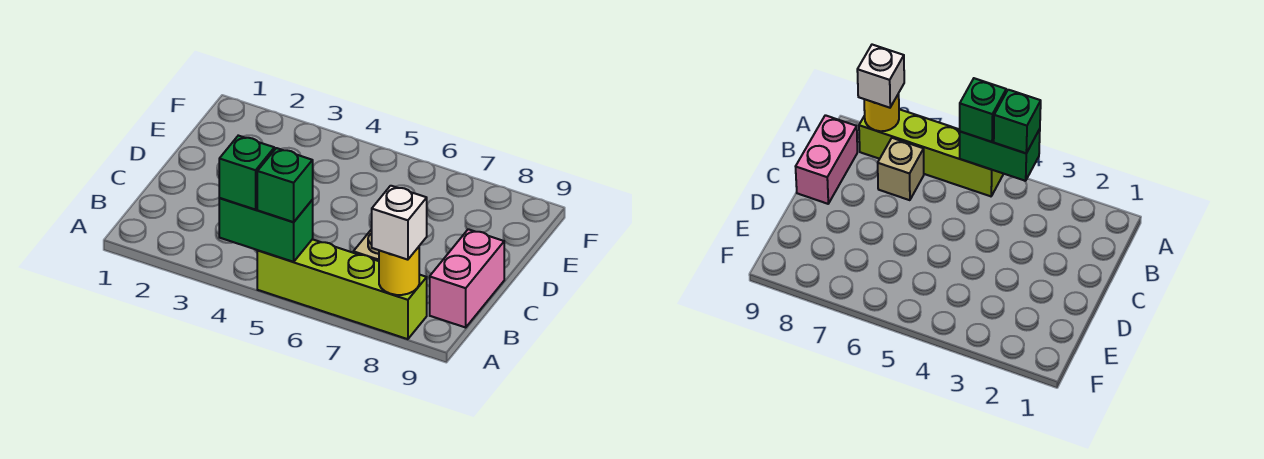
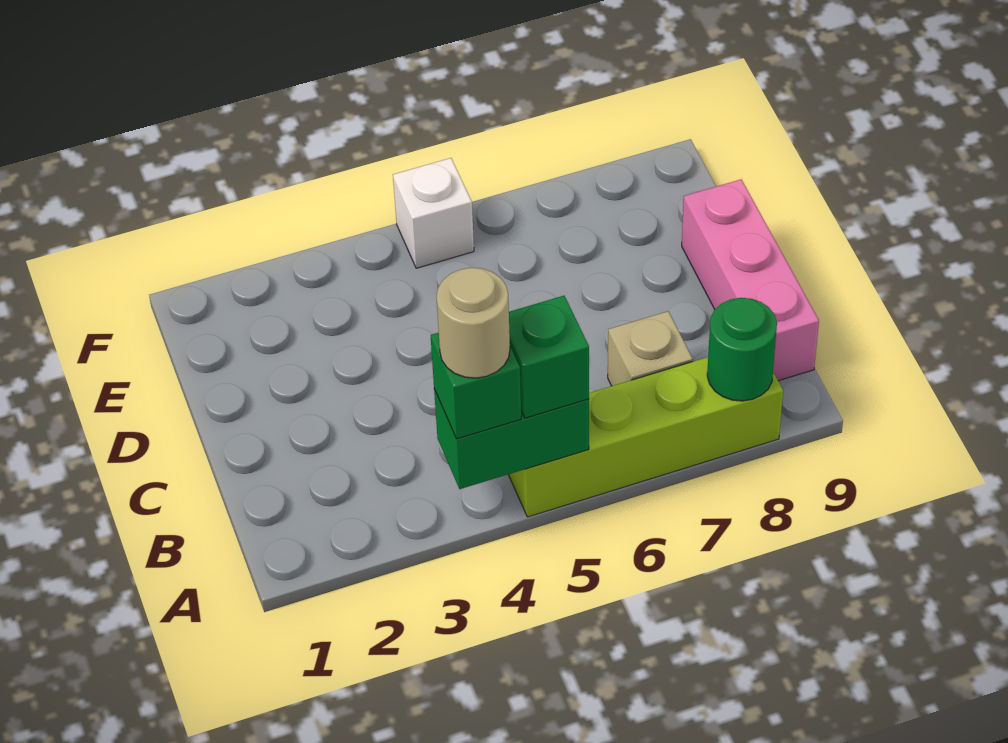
none -> tan 1x1 round brick [436,268,510,378]
yellow 1x1 round brick [379,247,419,295] -> green 1x1 round brick [707,298,777,401]
white 1x1 brick [372,186,427,260] -> white 1x1 brick moved to [393,158,474,268]
pink 1x2 brick [430,229,504,327] -> pink 1x3 brick [682,179,819,381]

